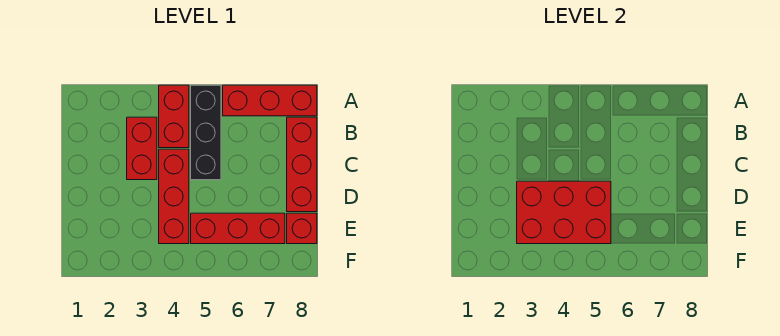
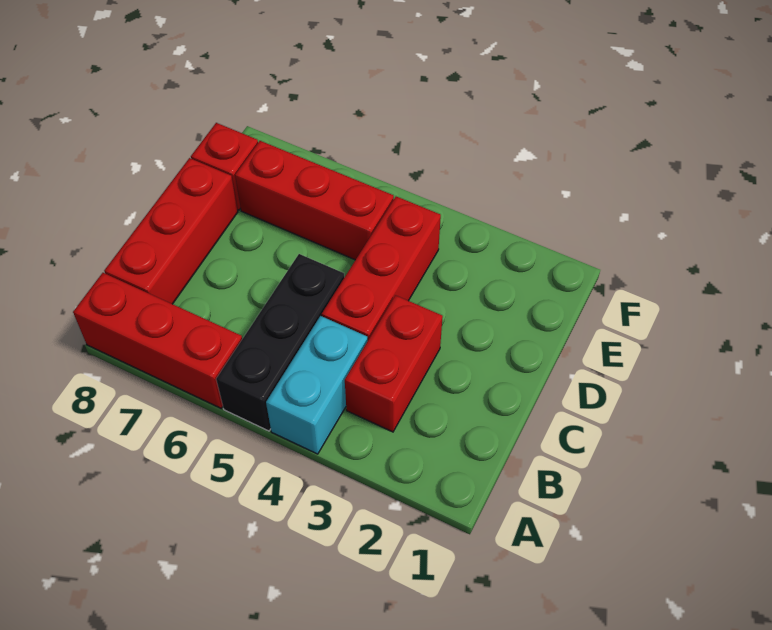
red 1x2 brick [159,85,189,148] -> cyan 1x2 brick [266,316,368,454]
red 2x3 brick [517,181,611,244] -> none

